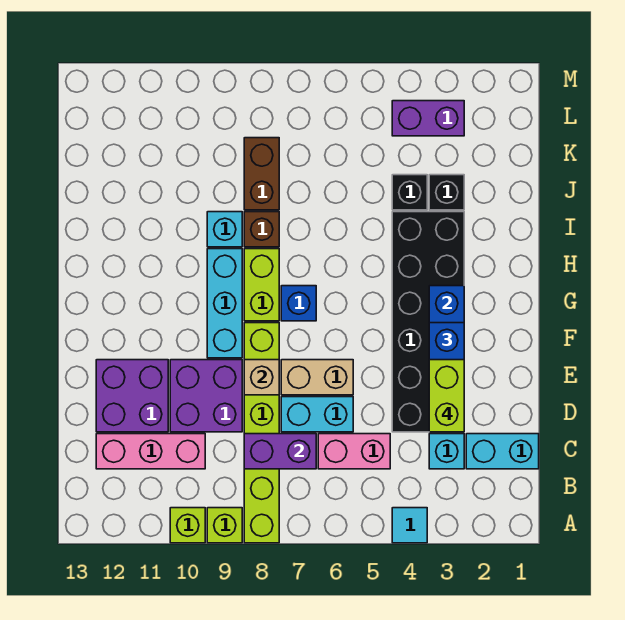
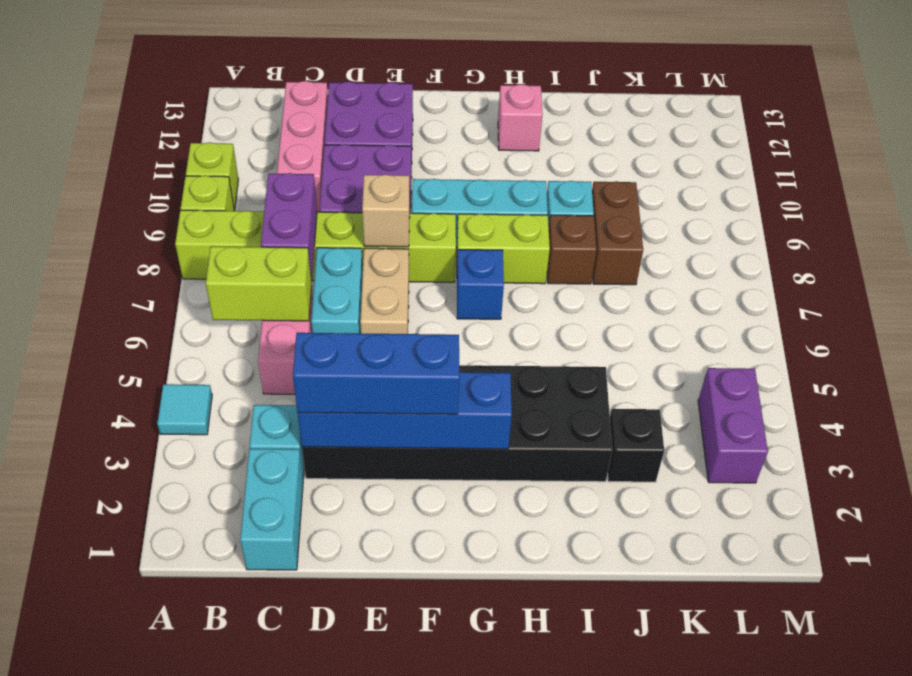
lime 1x2 brick [429,360,464,432] -> lime 1x2 brick moved to [206,246,312,321]
none -> pink 1x1 brick [498,84,543,151]
black 1x1 brick [392,175,427,210] -> none
brown 1x2 brick [244,138,279,210] -> brown 1x2 brick turned to [592,181,643,285]

